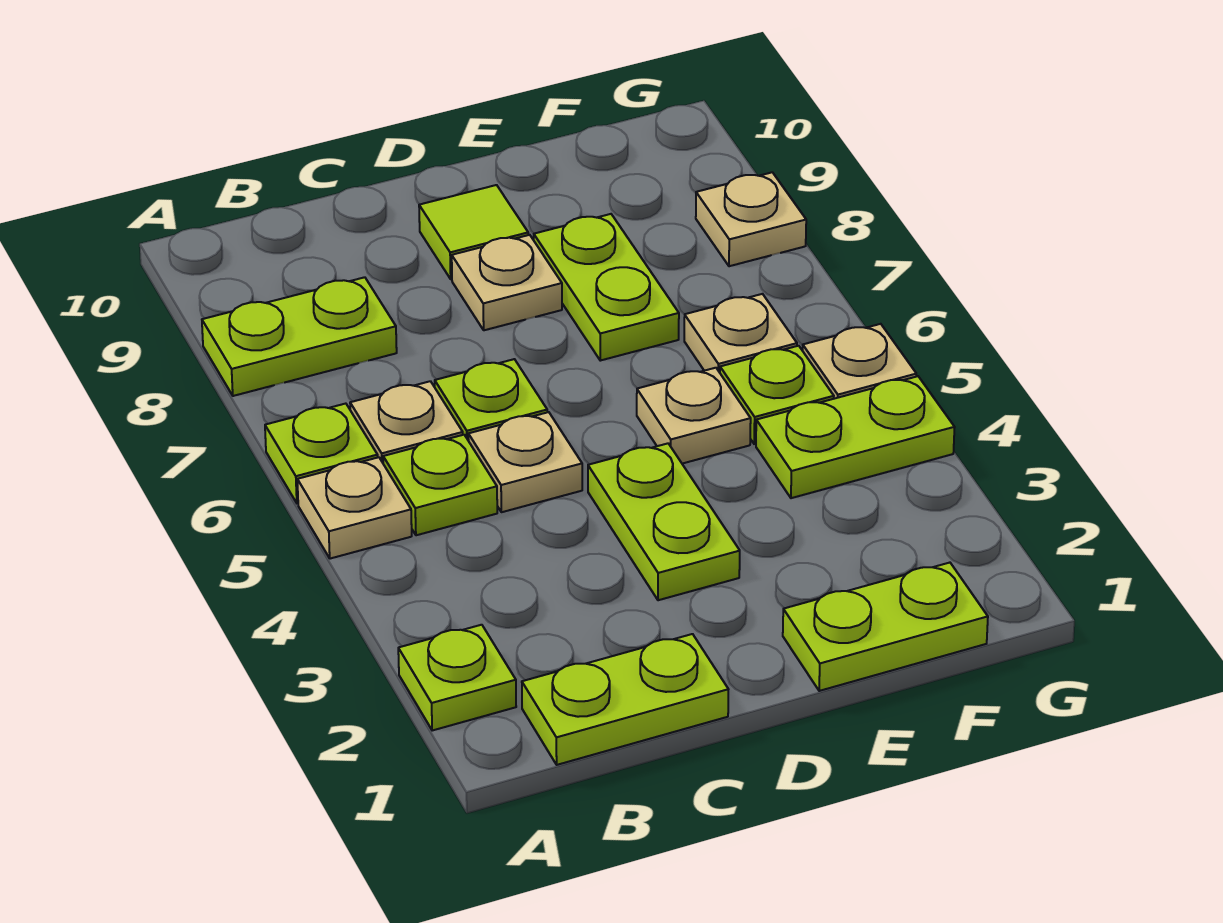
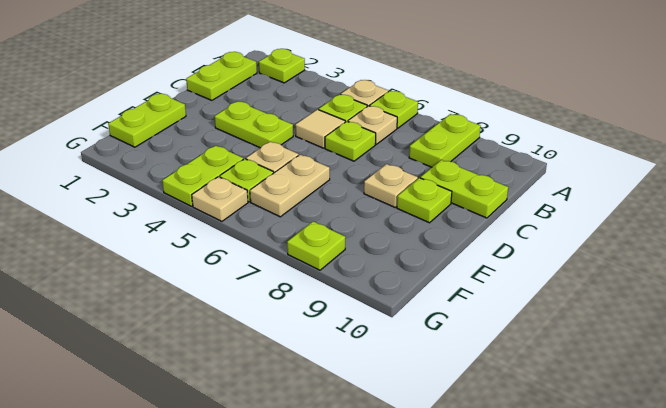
tan 1x1 plate [468,412,582,512] -> tan 1x1 tile [295,109,345,148]
lime 1x1 tile [419,185,528,279] -> lime 1x1 plate [397,178,452,223]
lime 1x2 plate [534,214,679,361] -> lime 1x2 plate moved to [420,160,508,218]
tan 1x1 plate [684,294,797,373] -> tan 1x2 plate [250,155,330,217]
tan 1x1 plate [696,172,806,266] -> lime 1x1 plate [287,222,345,270]

